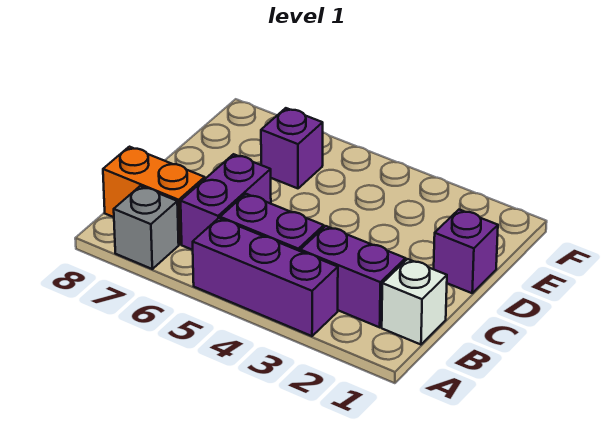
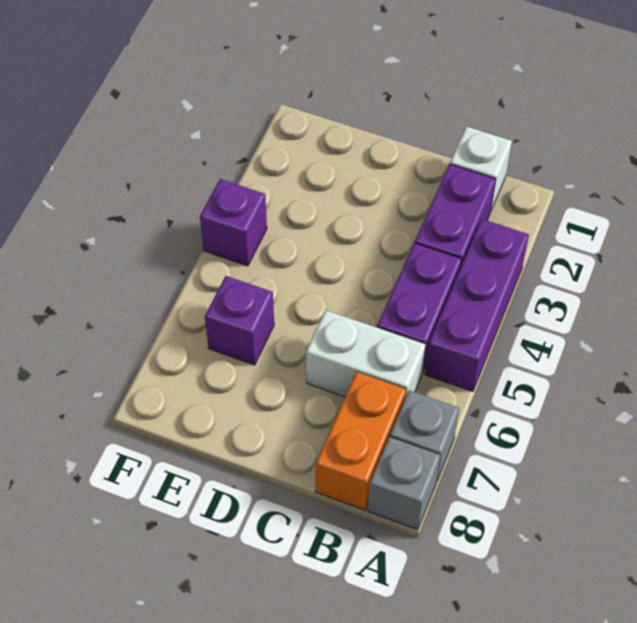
none -> grey 1x1 brick [368,437,440,530]
purple 1x2 brick [181,154,271,250] -> white 1x2 brick [306,310,425,397]
purple 1x1 brick [434,210,498,293] -> purple 1x1 brick moved to [200,179,267,266]

